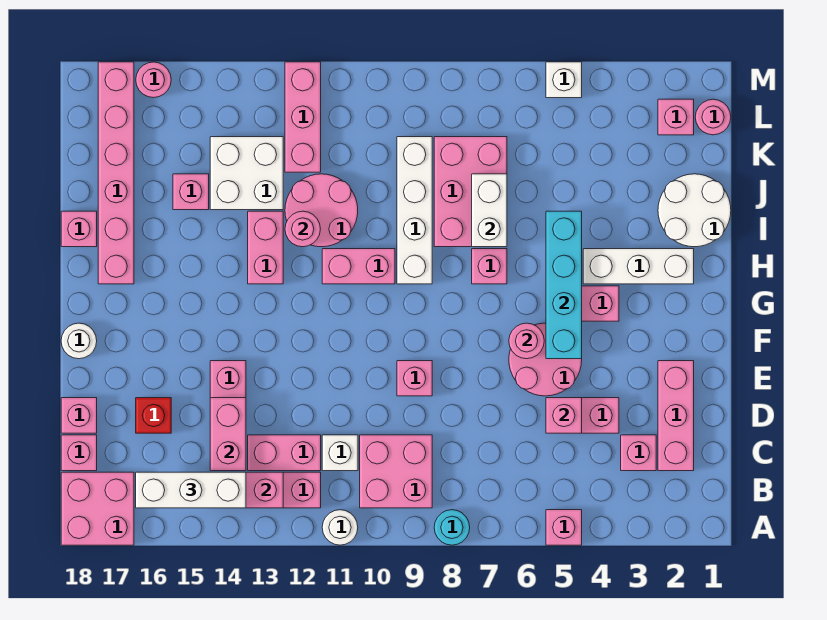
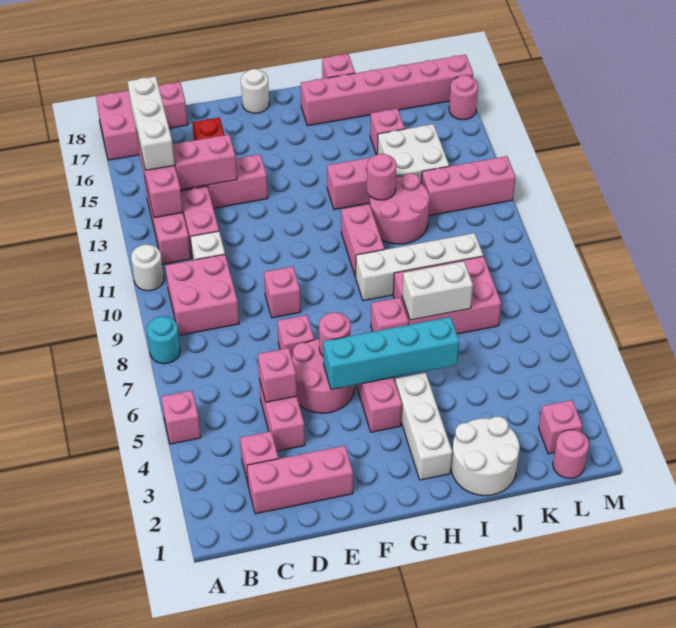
pink 1x1 brick [61,398,97,433] -> pink 1x1 brick moved to [277,315,314,357]
white 1x1 brick [546,62,582,98] -> none

